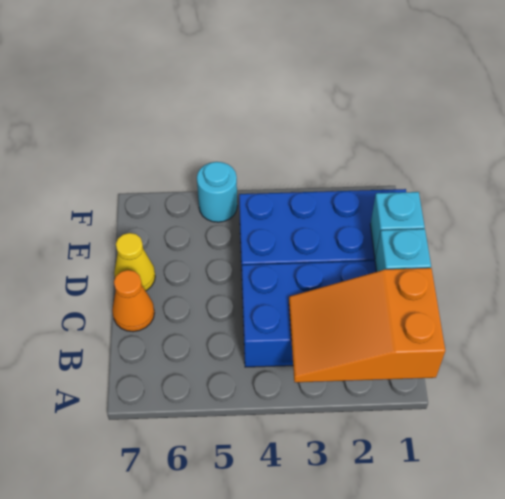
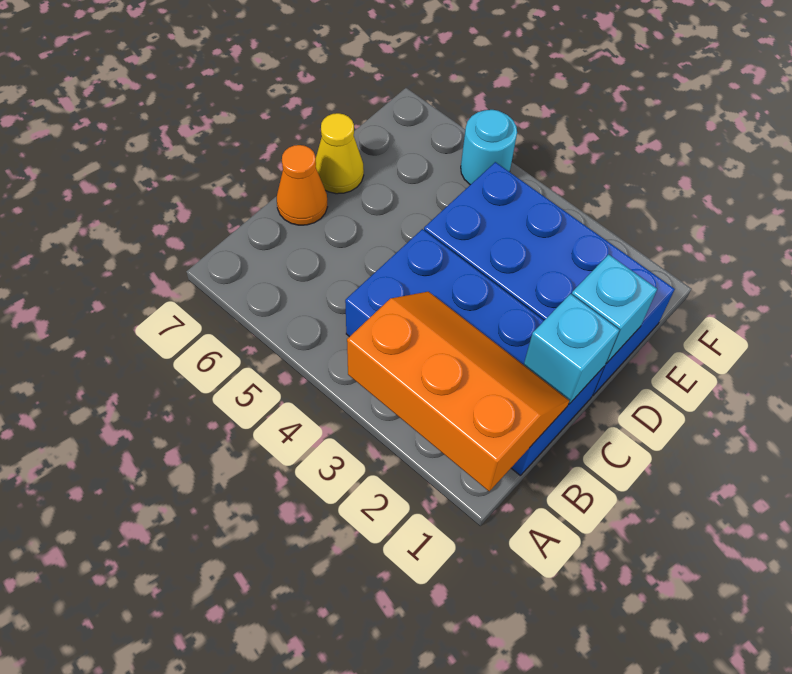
orange 2x3 slope [289,268,445,382] -> orange 2x3 slope turned to [347,292,569,491]

